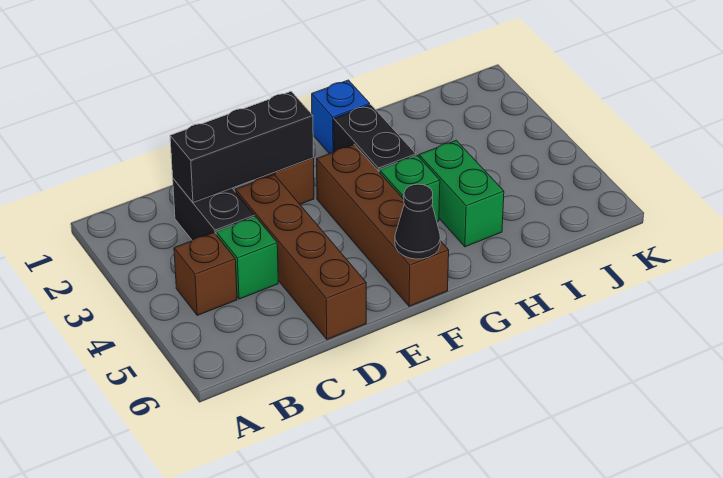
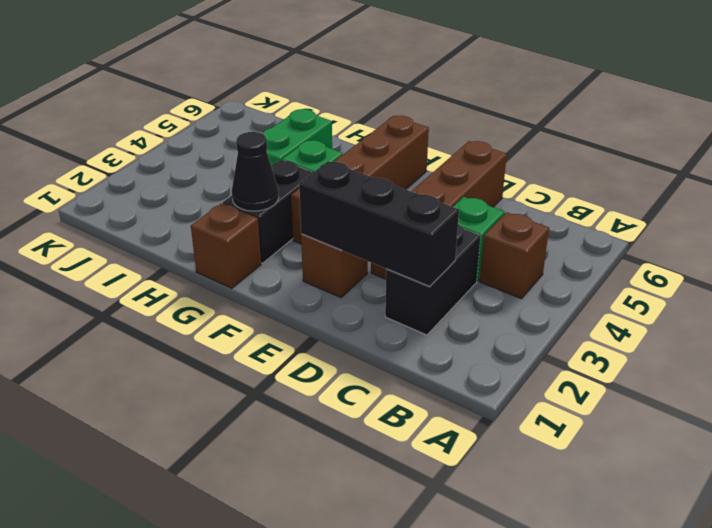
black 1x1 cone [395,184,440,259] -> black 1x1 cone moved to [232,132,279,211]
blue 1x1 brick [312,80,370,154] -> brown 1x1 brick [191,203,261,288]

